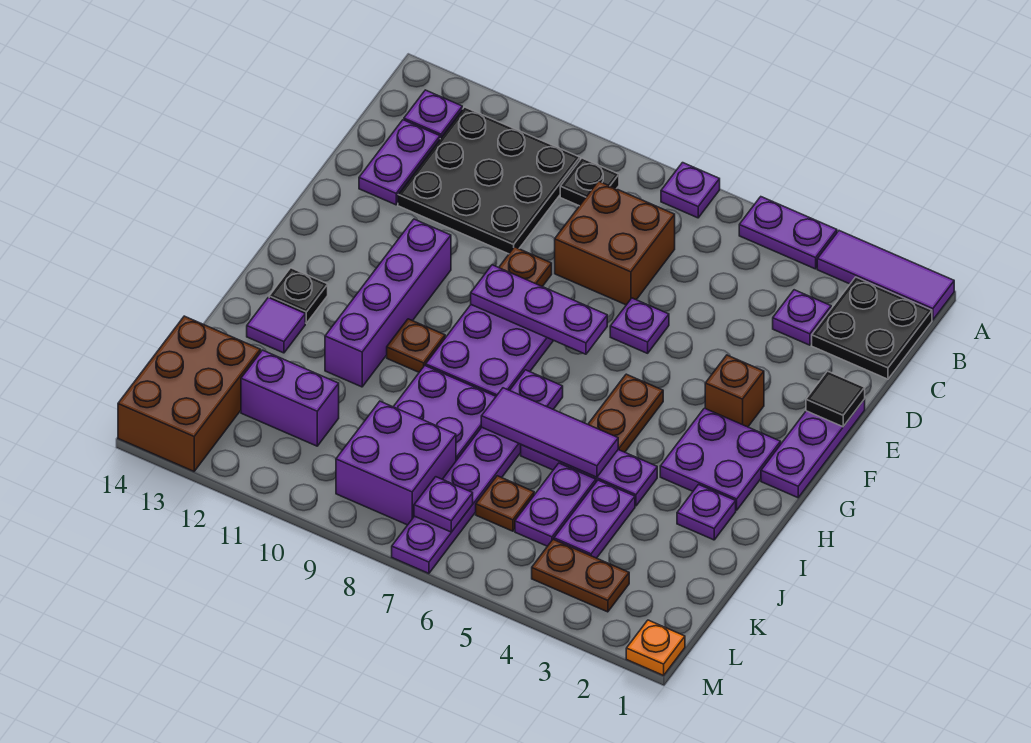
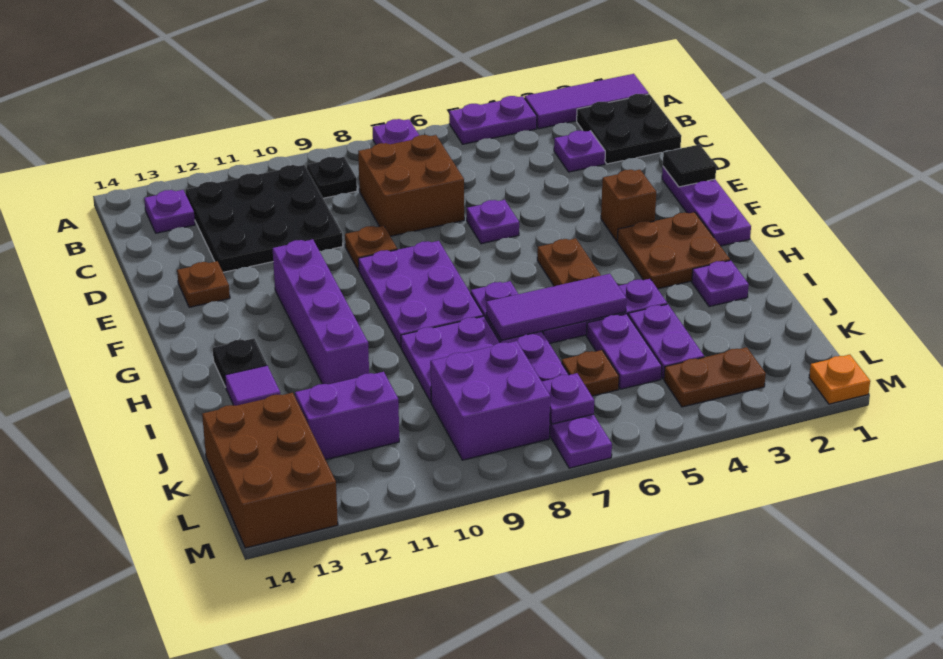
purple 1x2 plate [359,120,440,205] -> none
purple 1x3 plate [471,265,607,354] -> none
purple 2x2 plate [660,408,781,510] -> brown 2x2 plate [617,212,730,289]
brown 1x1 plate [387,319,445,372] -> brown 1x1 plate moved to [177,261,230,307]

